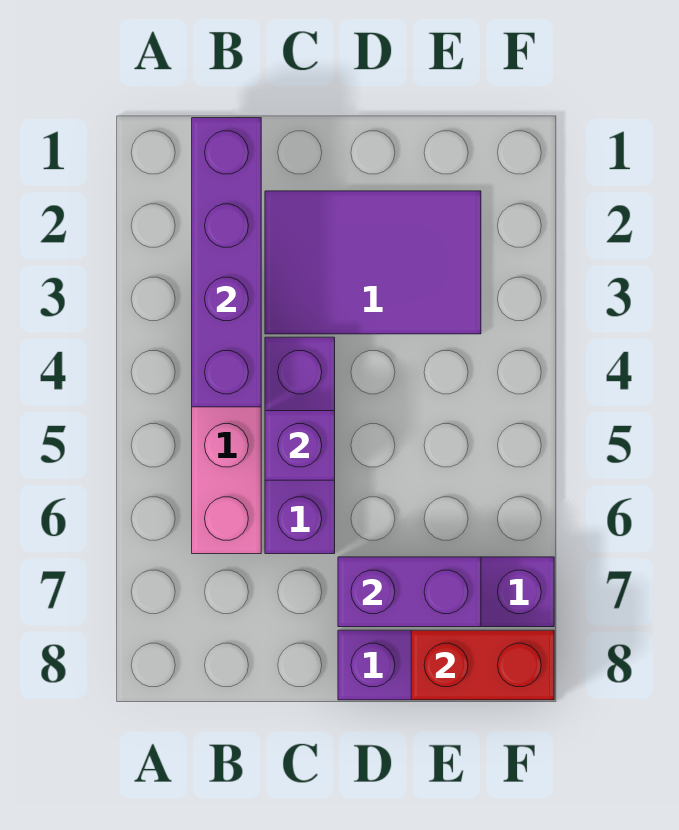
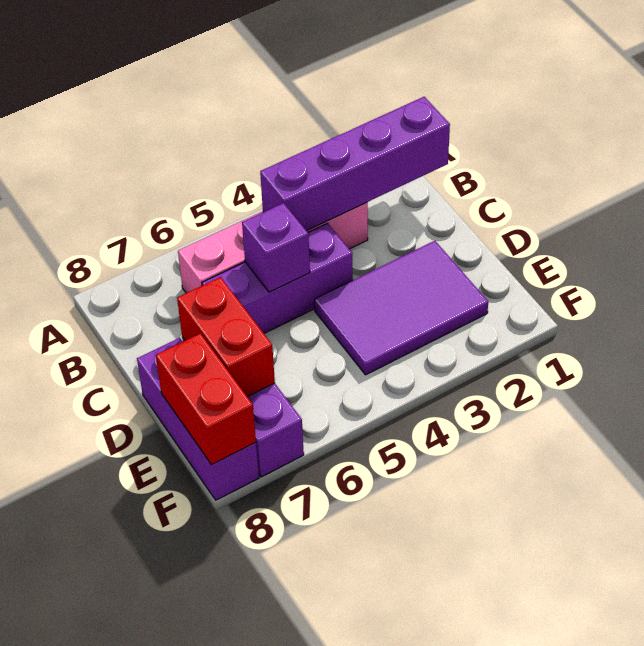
purple 2x3 tile [265,191,481,334] -> purple 2x3 tile turned to [314,241,488,375]
purple 1x2 brick [338,557,481,627] -> red 1x2 brick [177,277,275,397]

